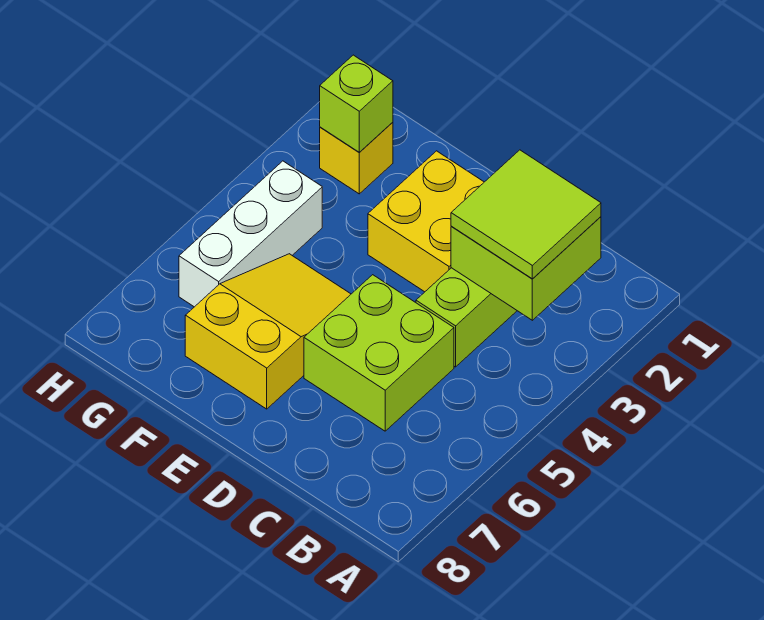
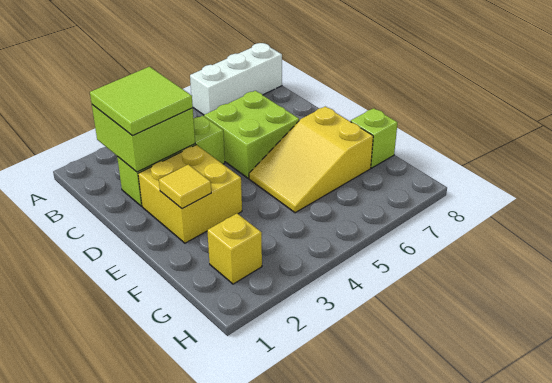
none -> yellow 1x1 tile [159,164,211,208]
lime 1x1 brick [320,55,393,152] -> lime 1x1 brick moved to [351,108,398,168]
white 1x3 brick [179,161,322,307] -> white 1x3 brick moved to [190,43,282,115]

